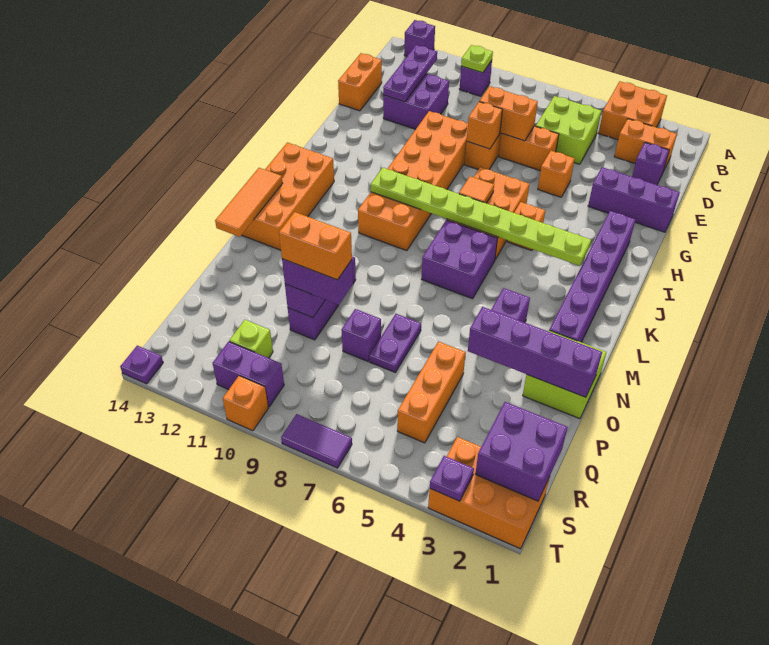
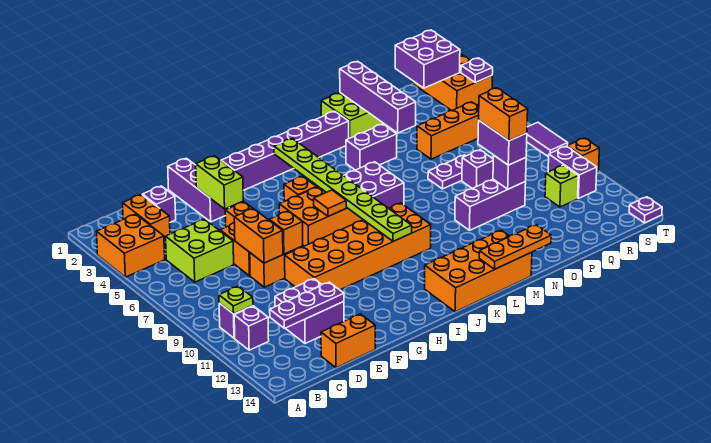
purple 1x1 brick [404,20,435,56] -> purple 1x1 brick moved to [234,306,269,350]
none -> lime 1x2 brick [196,156,243,209]
orange 1x3 tile [215,168,283,237] -> orange 1x3 plate [479,225,551,269]

